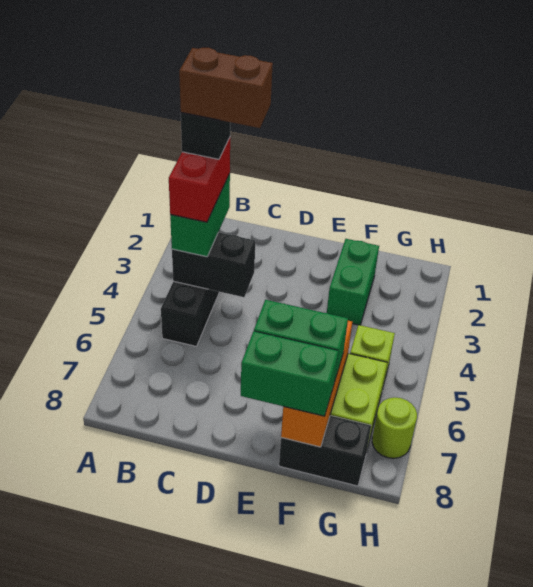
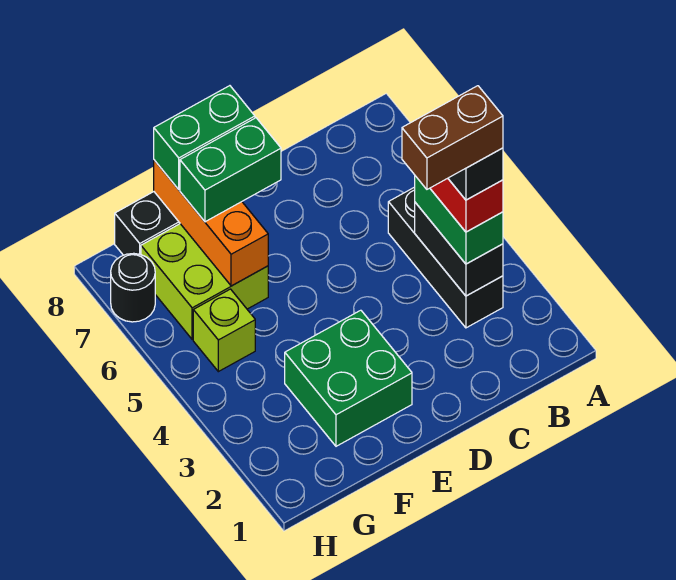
black 1x2 brick [172,232,255,297] -> black 1x2 brick turned to [415,202,503,296]
green 1x2 brick [327,239,379,325] -> green 2x2 brick [285,310,412,446]
lime 1x1 round brick [372,397,417,458] -> black 1x1 round brick [111,253,155,322]

